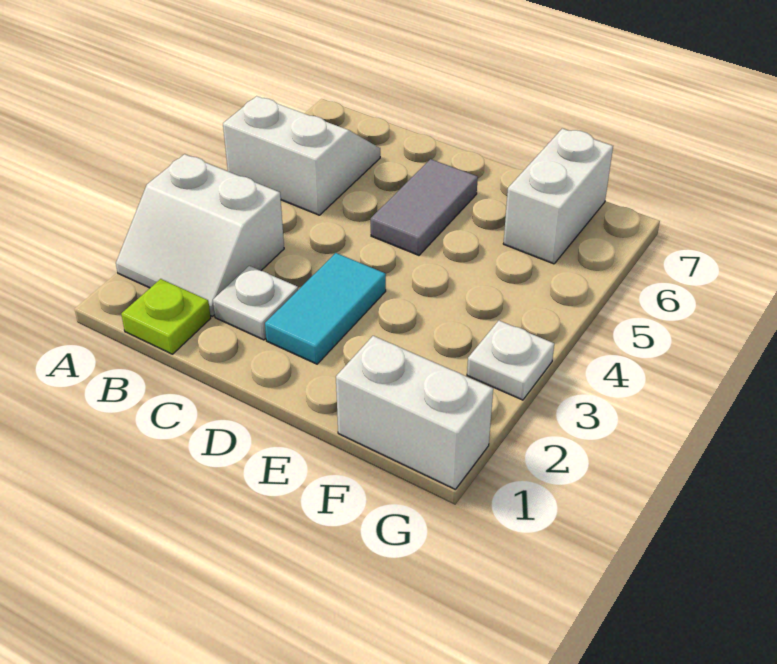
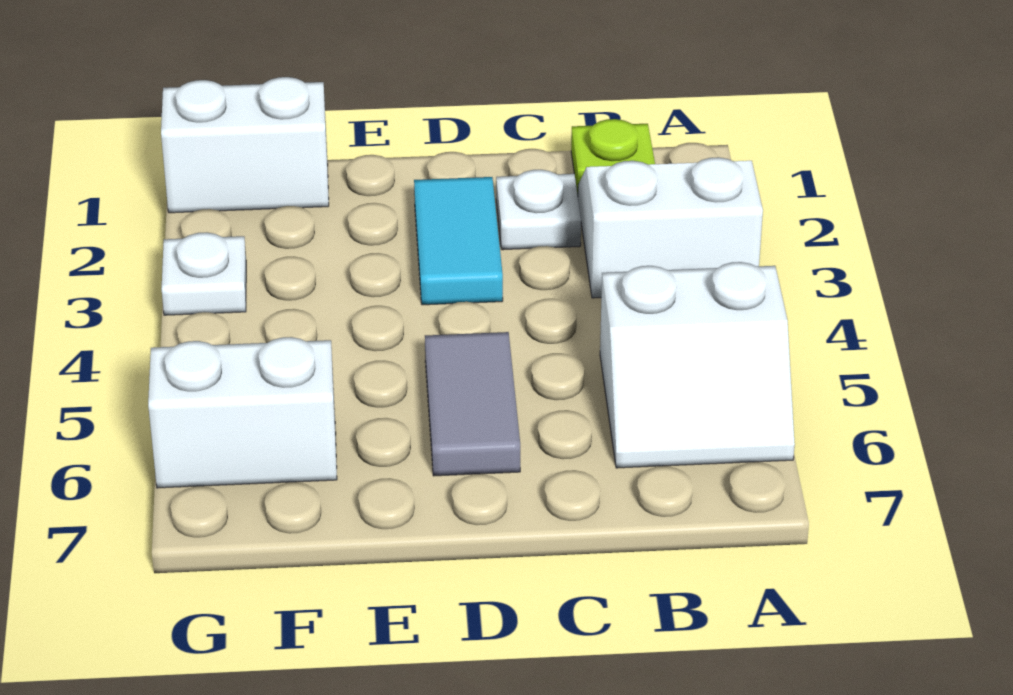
white 1x2 brick [503,128,613,264] -> white 1x2 brick turned to [148,337,337,488]

